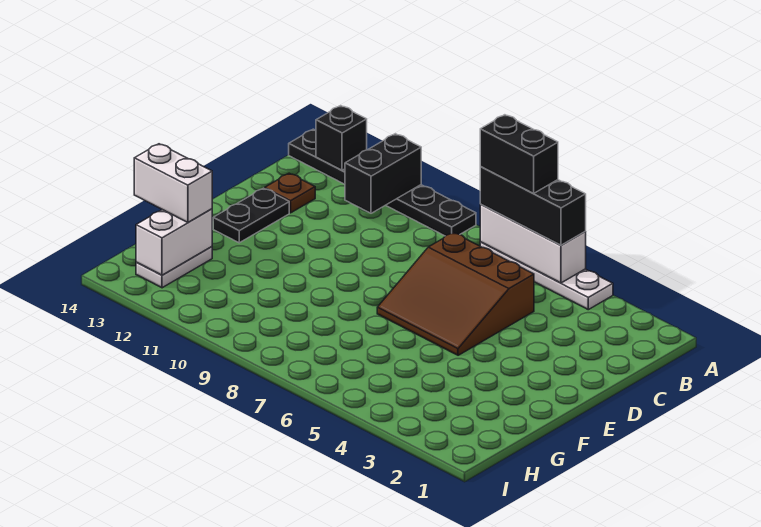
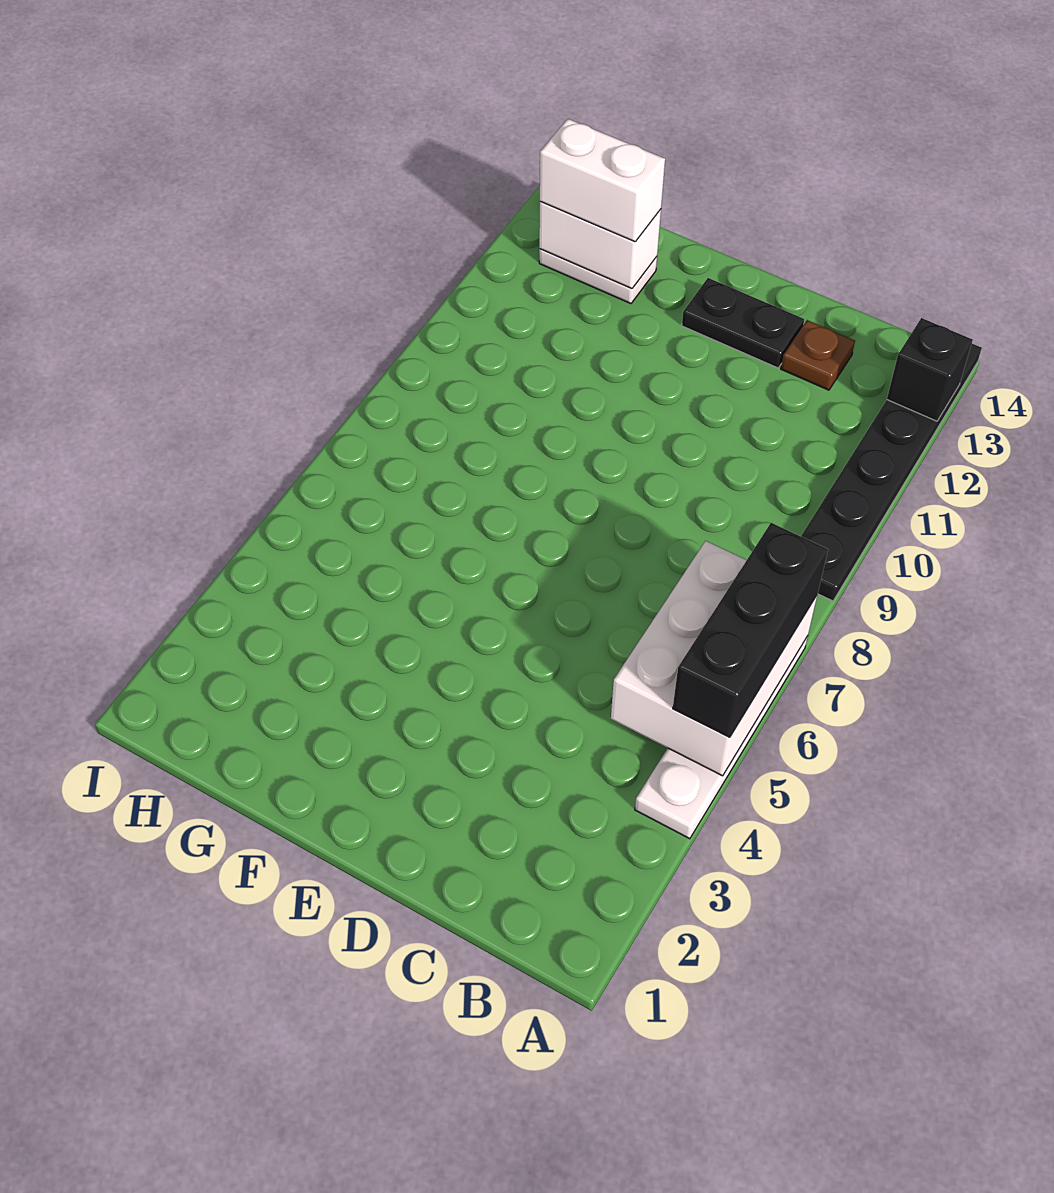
white 1x3 brick [480,204,586,283] -> white 2x3 brick [611,541,818,776]
black 1x2 brick [480,115,558,194] -> none
black 1x2 brick [345,134,421,213] -> none
brown 3x3 slope [377,233,534,355] -> none
white 1x2 brick [134,144,212,222] -> white 1x2 brick turned to [539,119,665,242]

